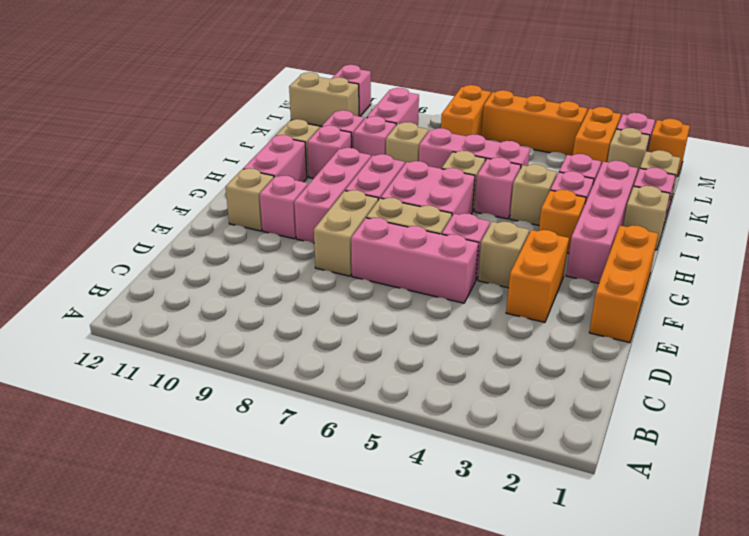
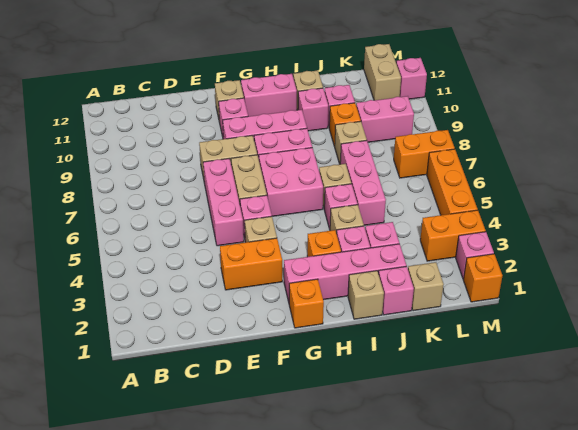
orange 1x3 brick [589,225,658,343] -> orange 1x1 brick [289,279,324,328]
pink 1x1 brick [354,116,396,157] -> orange 1x1 brick [329,103,361,146]
tan 1x1 brick [607,128,650,177] -> none

